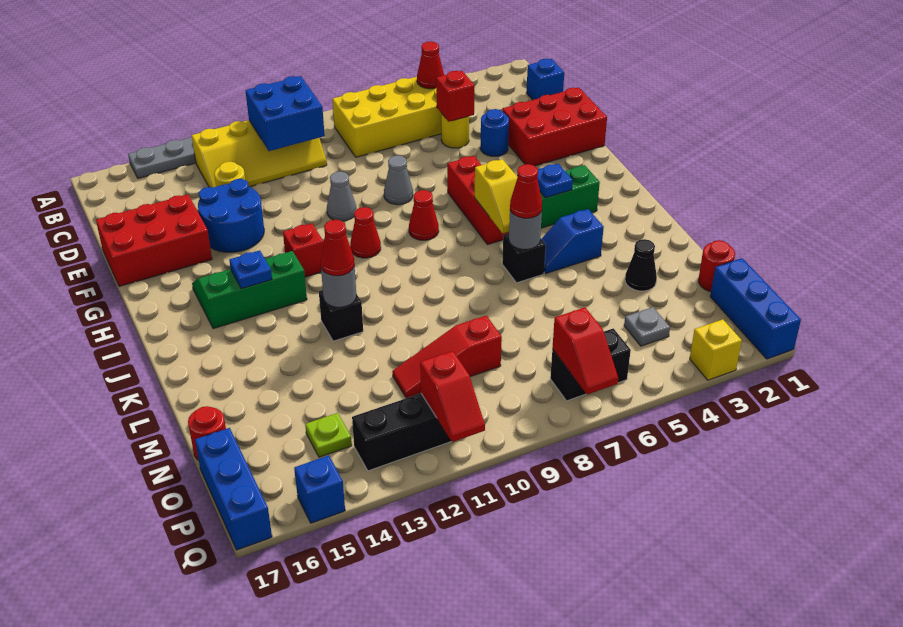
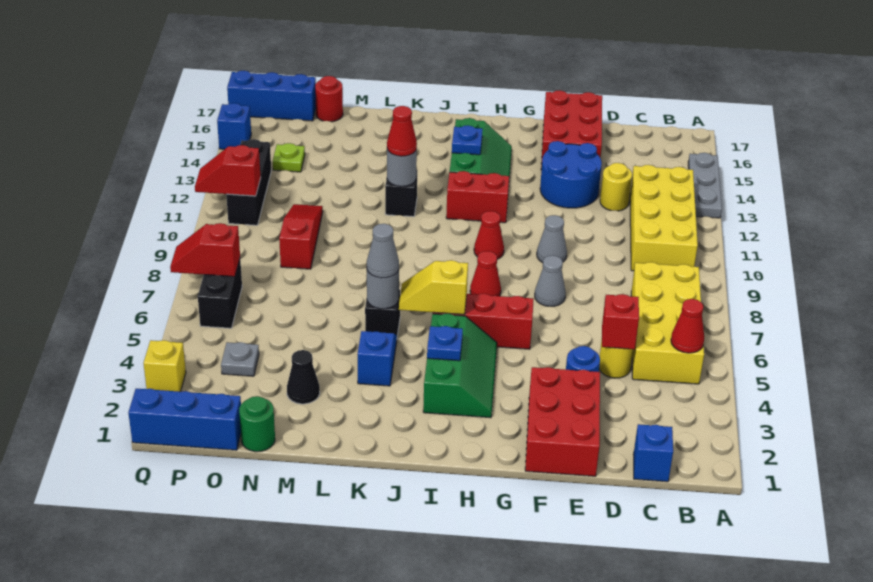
yellow 2x4 slope [192,120,327,188] -> yellow 2x4 brick [630,165,698,271]
blue 2x2 brick [245,76,325,151] -> none
red 1x1 brick [283,223,324,277] -> red 1x2 brick [446,171,509,223]
red 1x1 cone [510,164,542,218] -> grey 1x1 cone [367,224,399,278]
red 1x1 round brick [698,240,735,292] -> green 1x1 round brick [239,396,275,452]

